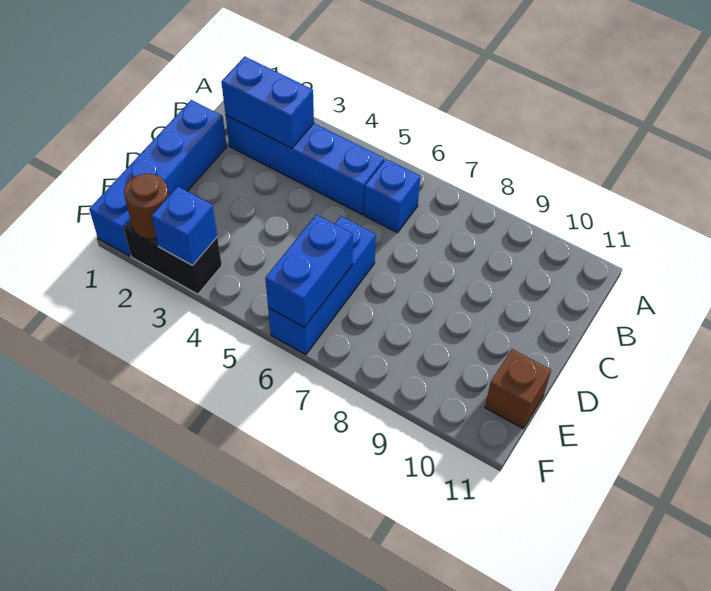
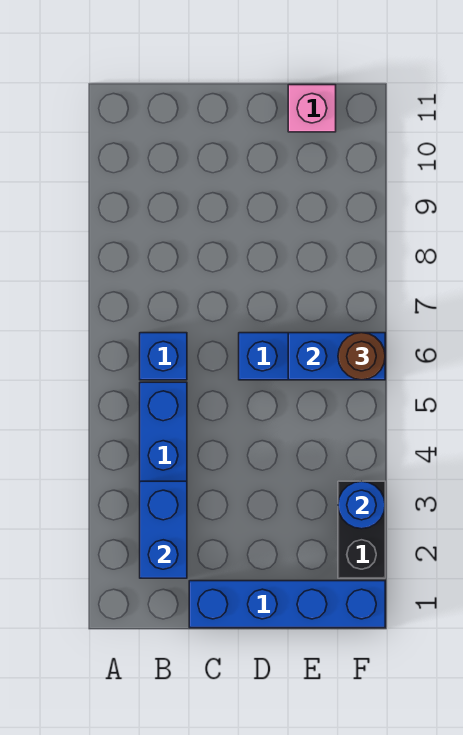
brown 1x1 brick [485,349,551,428] -> pink 1x1 brick [288,85,336,132]
brown 1x1 round brick [124,174,169,239] -> brown 1x1 round brick moved to [338,333,385,380]
blue 1x1 brick [152,187,217,265] -> blue 1x1 round brick [338,481,385,529]

